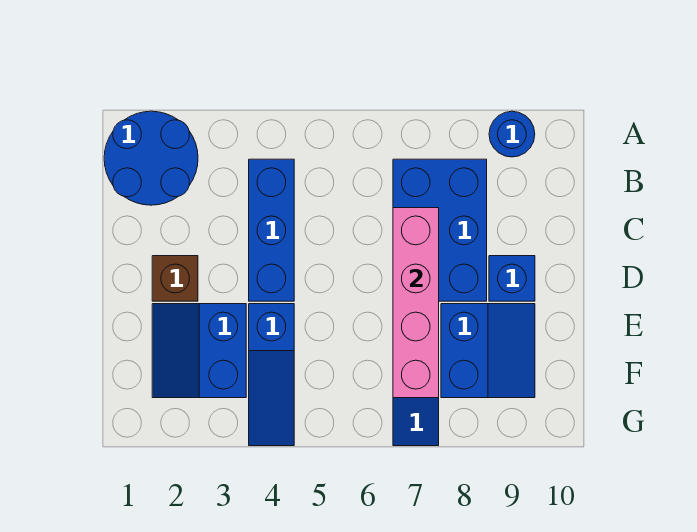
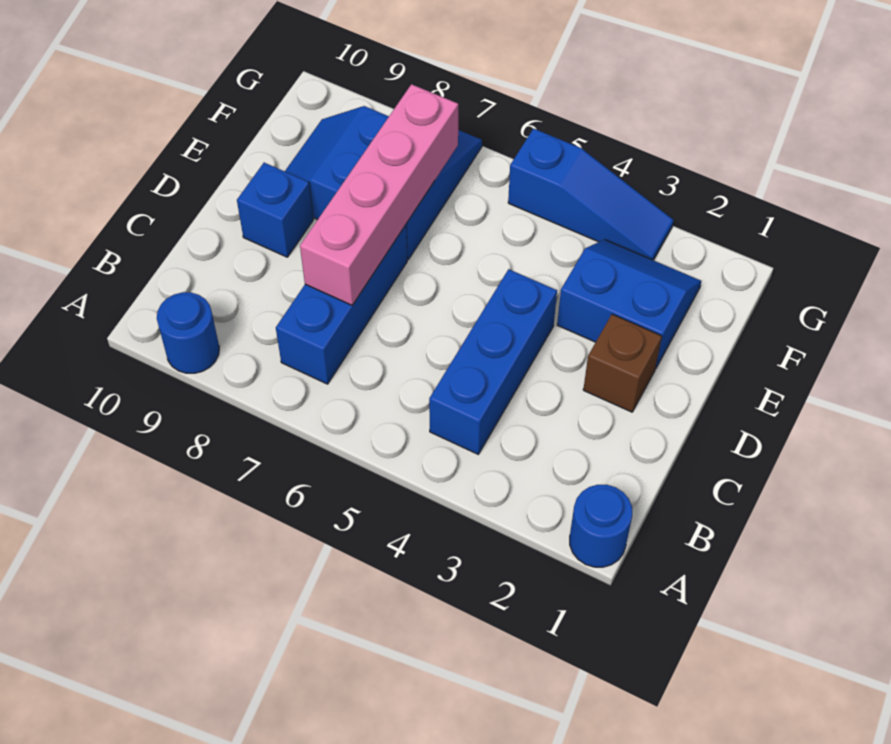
blue 2x2 round brick [104,111,198,205] -> blue 1x1 round brick [570,485,632,567]
blue 2x3 brick [393,159,487,301] -> blue 1x3 brick [276,225,407,384]
blue 2x2 slope [152,304,246,398] -> blue 2x2 slope turned to [557,240,701,369]
blue 1x3 slope [249,304,294,446] -> blue 1x3 slope turned to [508,129,674,260]

